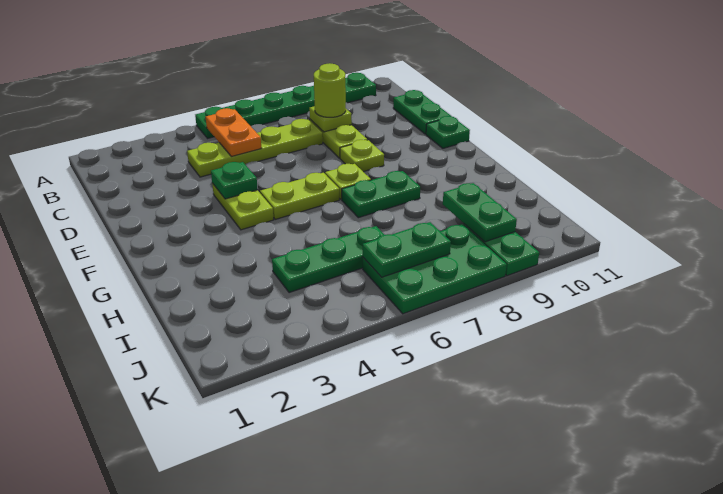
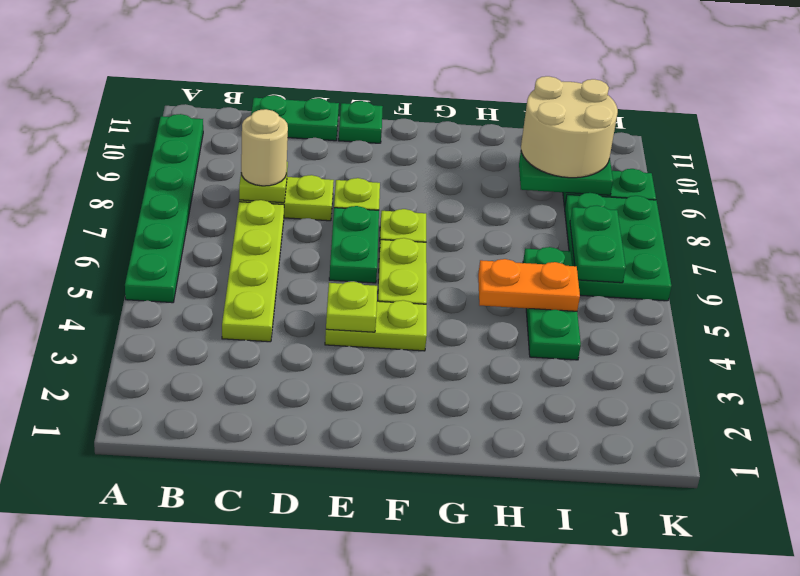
orange 1x2 plate [206,108,261,156] -> orange 1x2 plate moved to [478,259,580,311]
lime 1x1 round brick [314,63,346,117] -> tan 1x1 round brick [241,109,288,186]
green 1x1 plate [211,162,258,199] -> lime 1x1 plate [326,281,377,332]
green 1x2 plate [342,171,420,218] -> green 1x2 plate moved to [329,206,379,283]
none -> tan 2x2 round brick [521,76,618,178]

